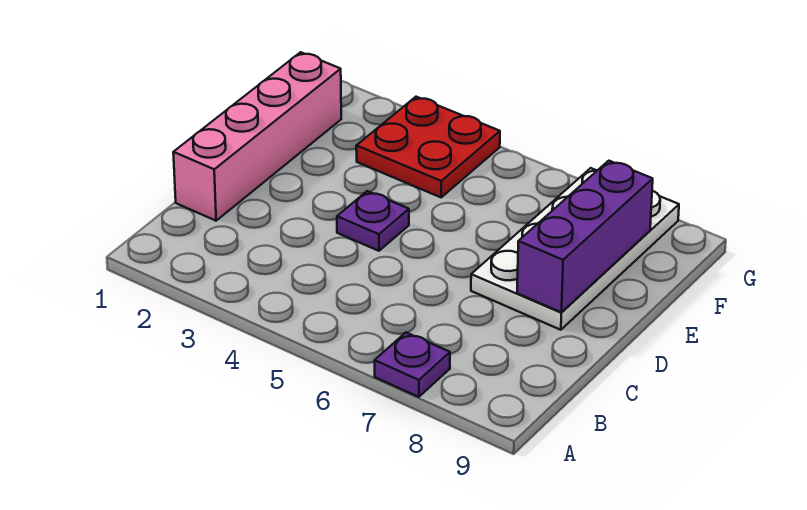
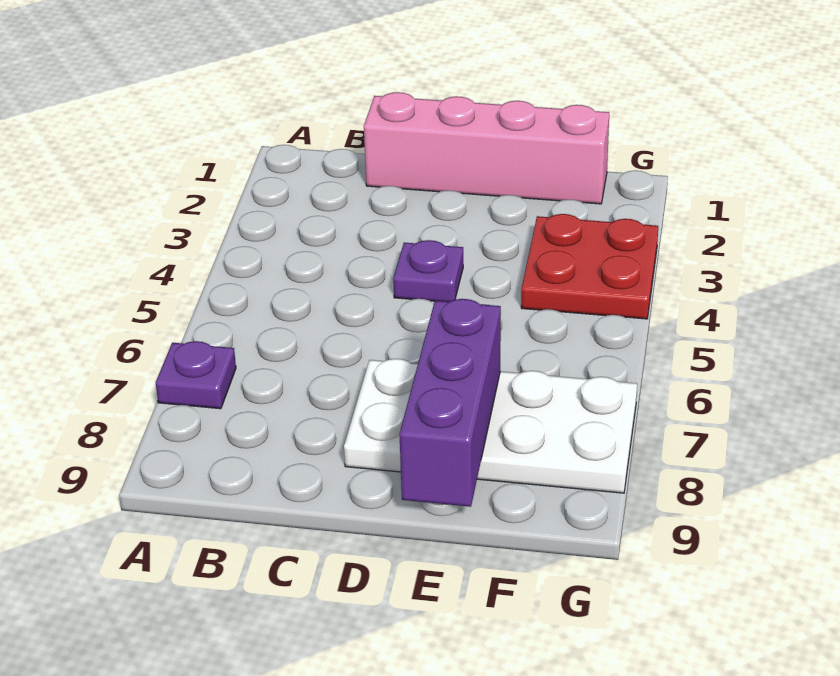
purple 1x3 brick [517,161,653,312] -> purple 1x3 brick turned to [400,299,501,507]

